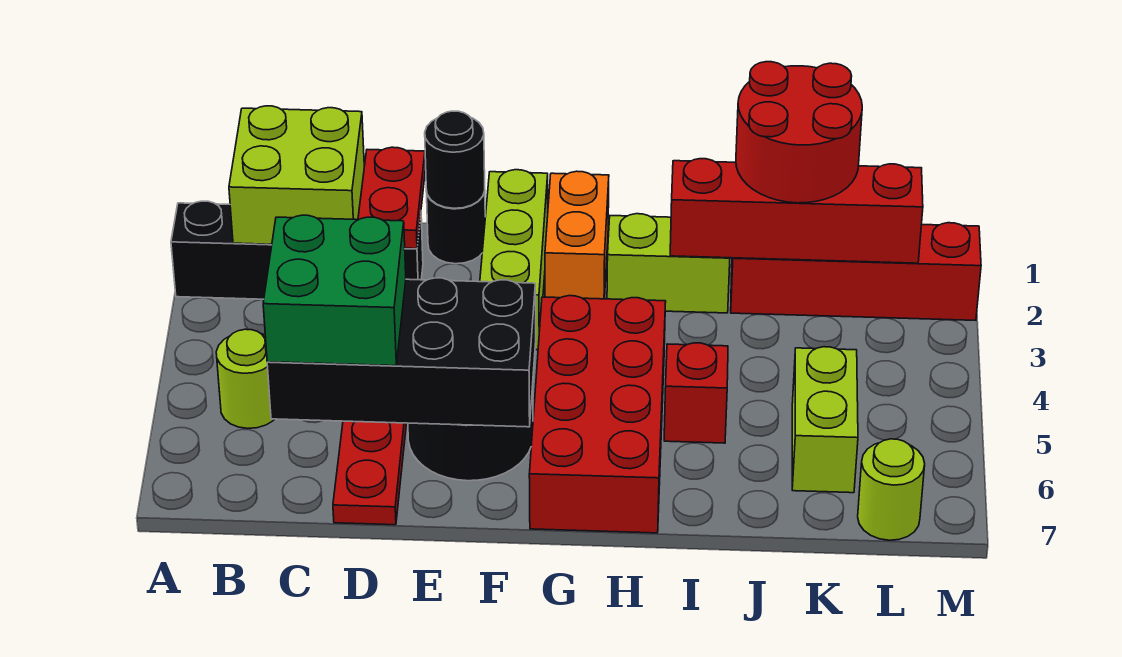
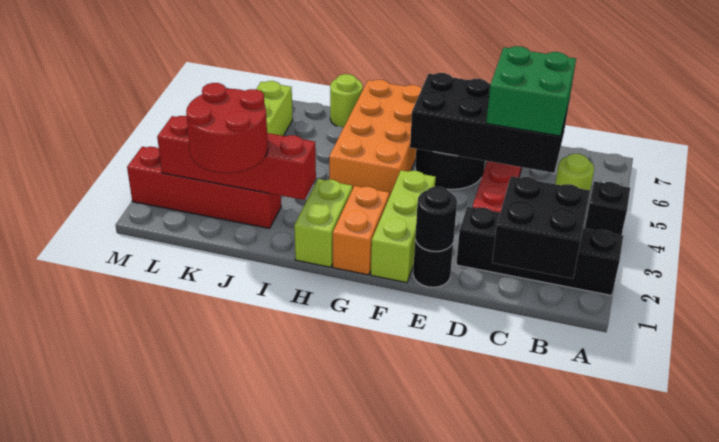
none -> black 1x1 brick [585,181,630,235]
lime 2x2 brick [229,106,364,244] -> black 2x2 brick [492,176,590,279]
red 1x2 plate [358,147,425,249] -> none
red 2x4 brick [529,296,666,533] -> orange 2x4 brick [329,80,422,197]
lime 1x2 brick [607,214,730,313] -> lime 1x2 brick turned to [294,179,352,267]
red 1x1 brick [664,343,728,443] -> none
lime 1x1 round brick [858,439,925,540] -> lime 1x1 round brick moved to [330,74,363,128]

